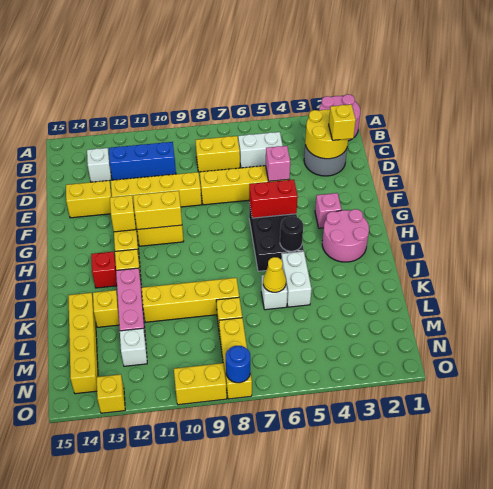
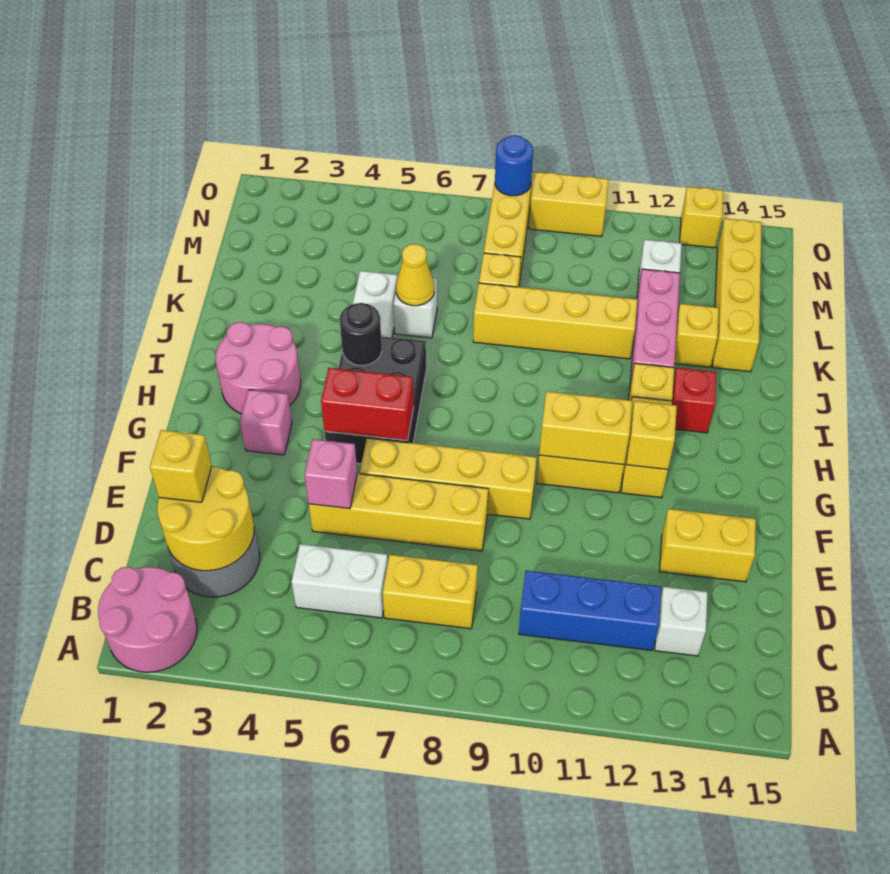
yellow 1x4 brick [111,172,202,207] -> yellow 1x4 brick moved to [360,438,537,519]

